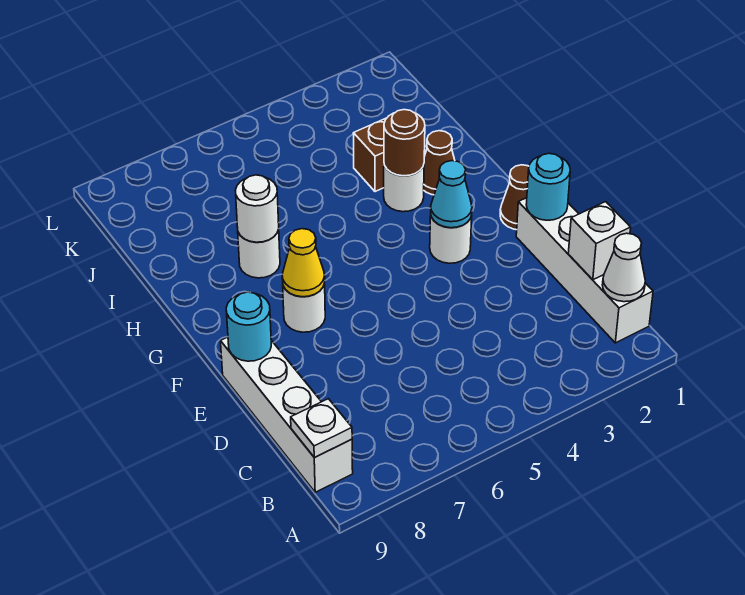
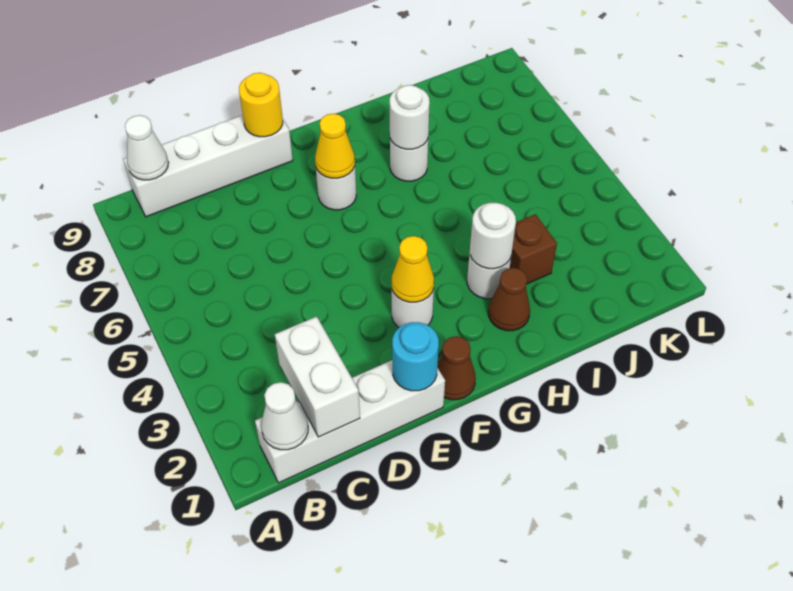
white 1x1 plate [291,399,352,458] -> white 1x1 cone [125,115,169,180]
white 1x1 brick [568,202,631,280] -> white 1x2 brick [275,316,360,437]
cyan 1x1 round brick [226,292,271,361] -> yellow 1x1 round brick [239,73,283,137]
cyan 1x1 cone [431,161,472,228] -> yellow 1x1 cone [392,236,434,302]
brown 1x1 round brick [384,110,425,176] -> white 1x1 round brick [470,203,516,269]

